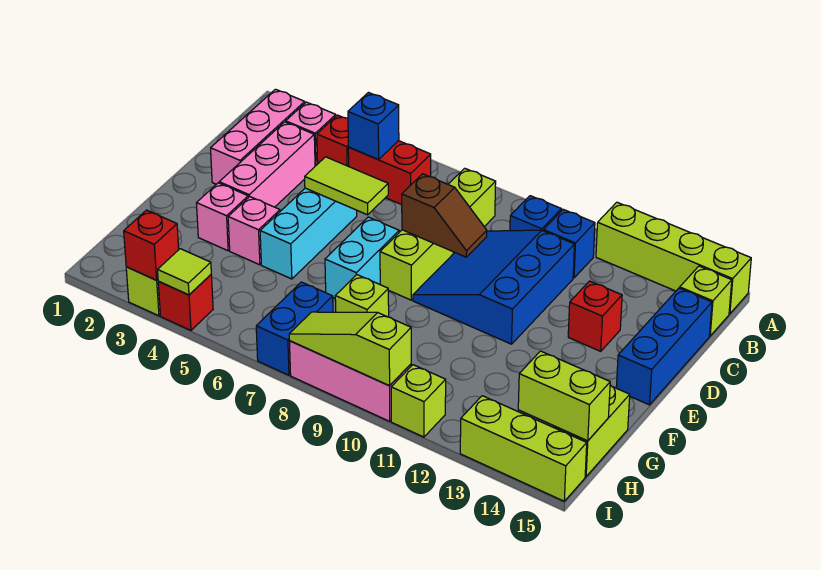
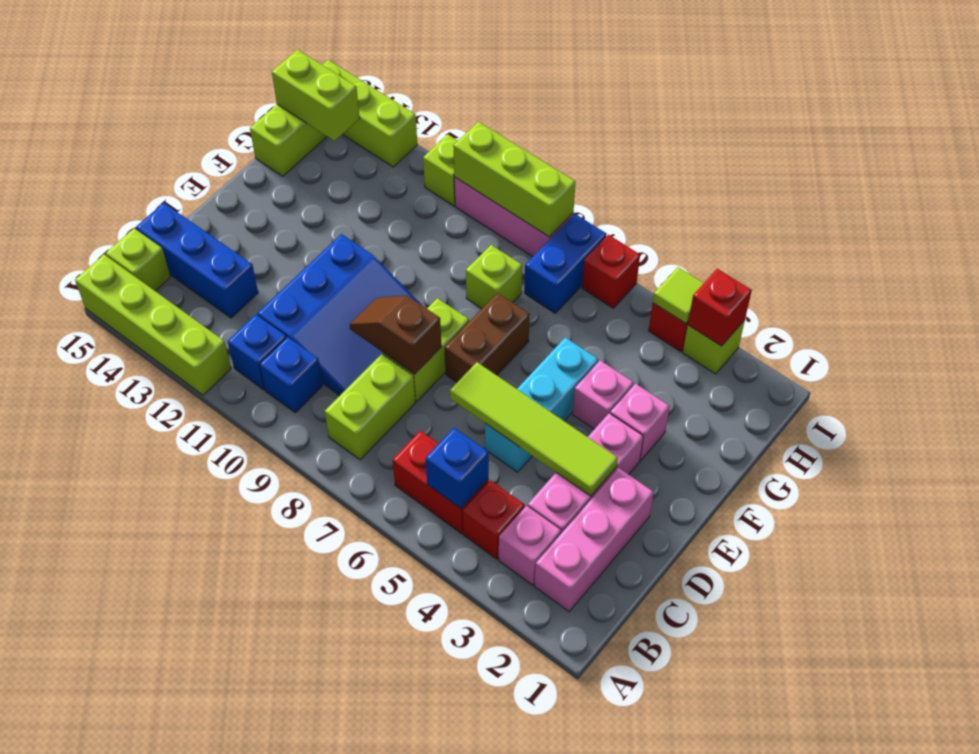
blue 1x3 brick [616,288,712,405] -> blue 1x3 brick turned to [136,203,258,318]
lime 1x2 tile [305,157,388,215] -> lime 1x4 tile [450,362,618,496]
red 1x1 brick [568,281,622,351] -> red 1x1 brick moved to [582,235,640,308]
cyan 1x2 brick [325,217,399,298] -> brown 1x2 brick [444,293,530,382]
lime 1x3 slope [289,312,411,386] -> lime 1x3 brick [453,122,576,237]

